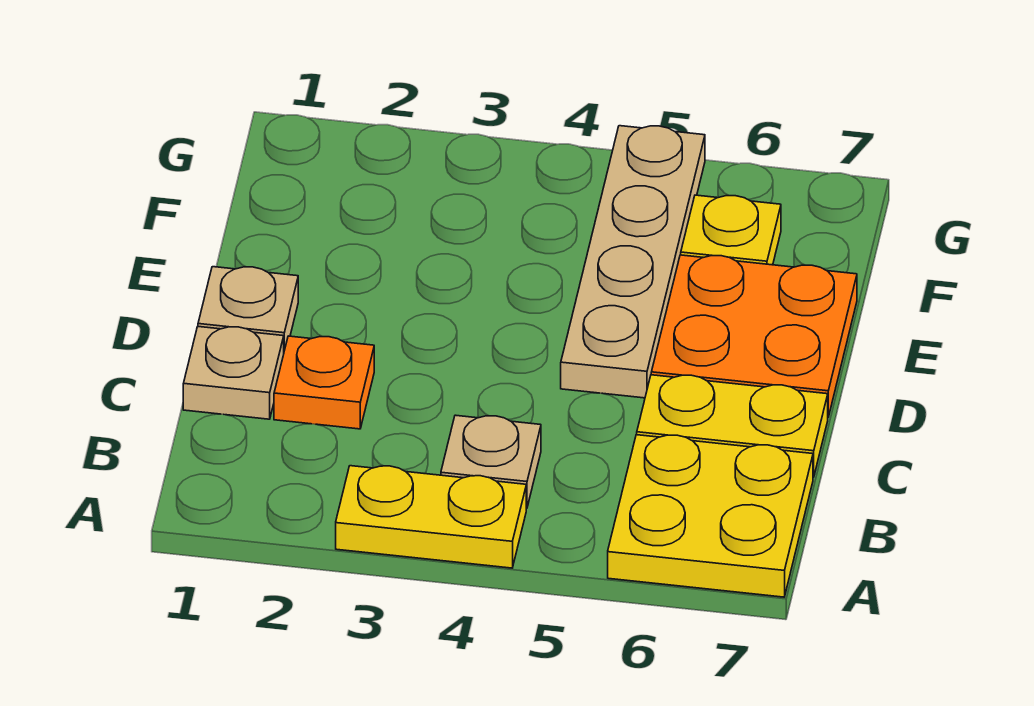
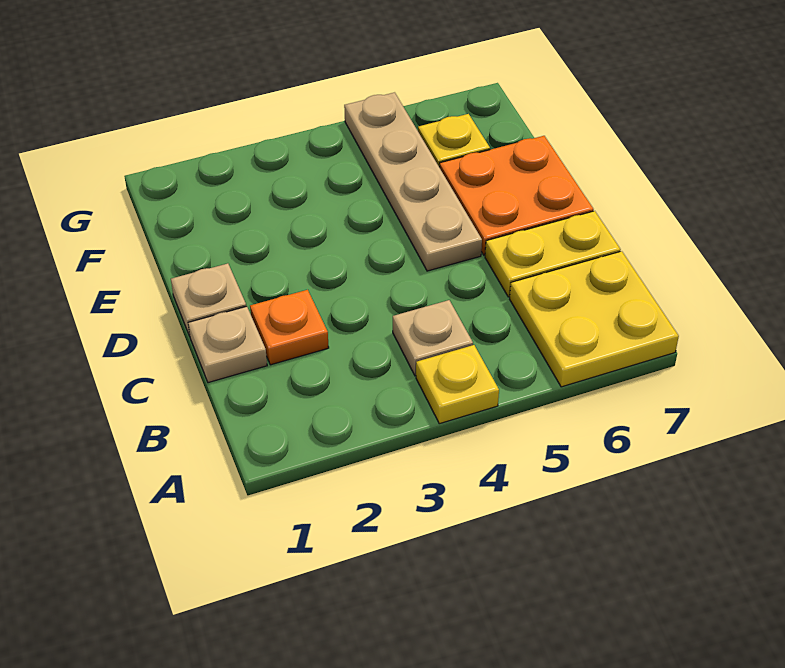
yellow 1x2 plate [336,466,526,568] -> yellow 1x1 plate [416,345,499,424]

